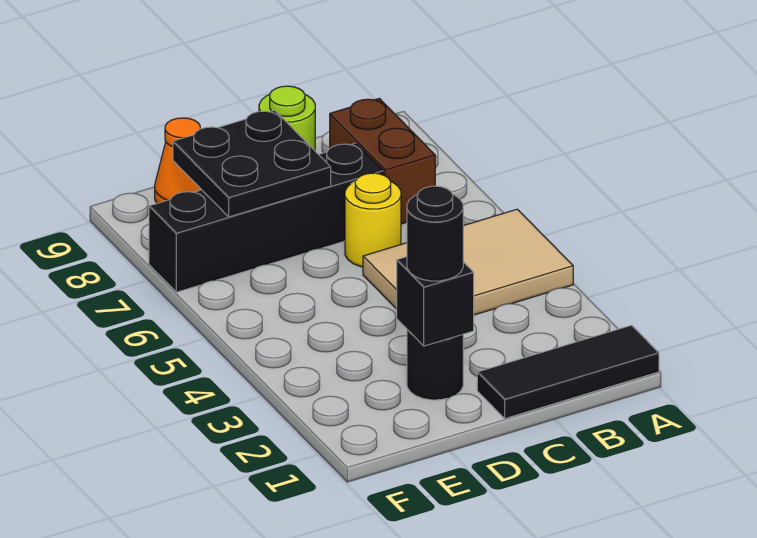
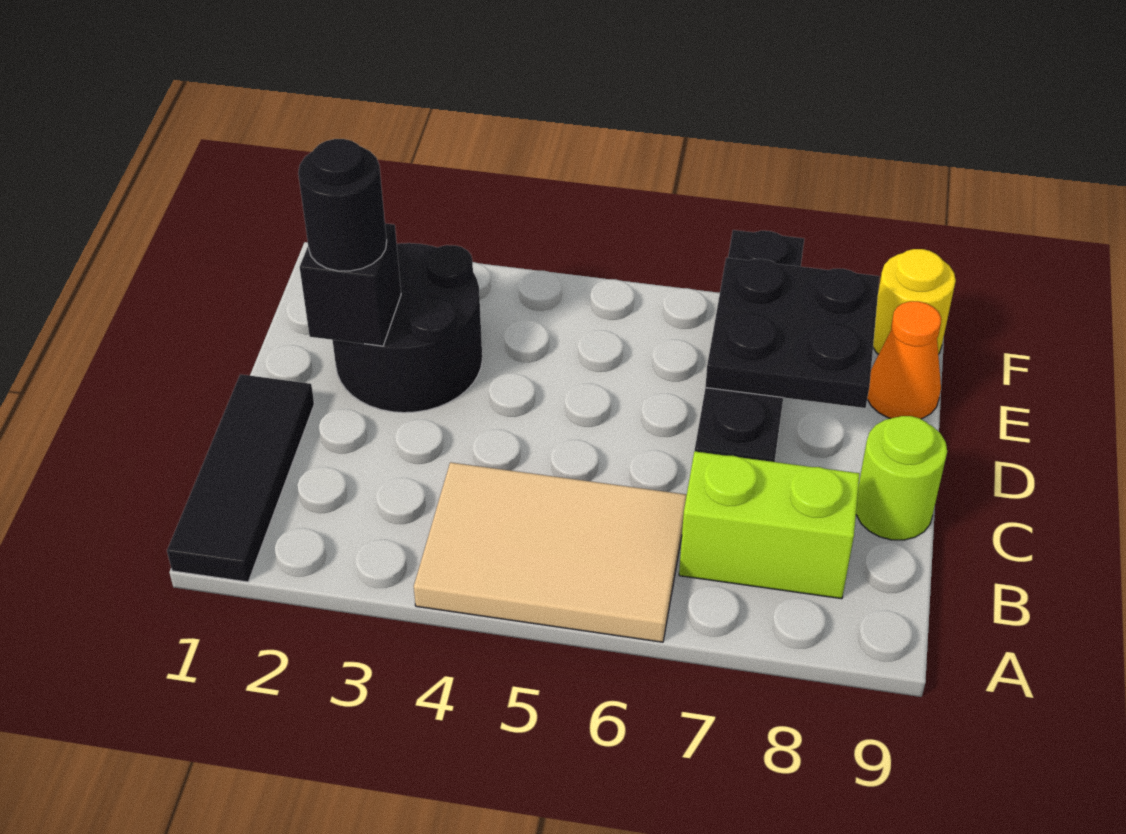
tan 2x3 tile [363,209,573,315] -> tan 2x3 tile turned to [414,462,687,642]
brown 1x2 brick [330,98,435,224] -> lime 1x2 brick [679,451,860,599]
yellow 1x1 round brick [345,173,401,267] -> yellow 1x1 round brick moved to [873,249,956,354]
black 1x1 round brick [407,330,463,400] -> black 2x2 round brick [332,243,482,413]

